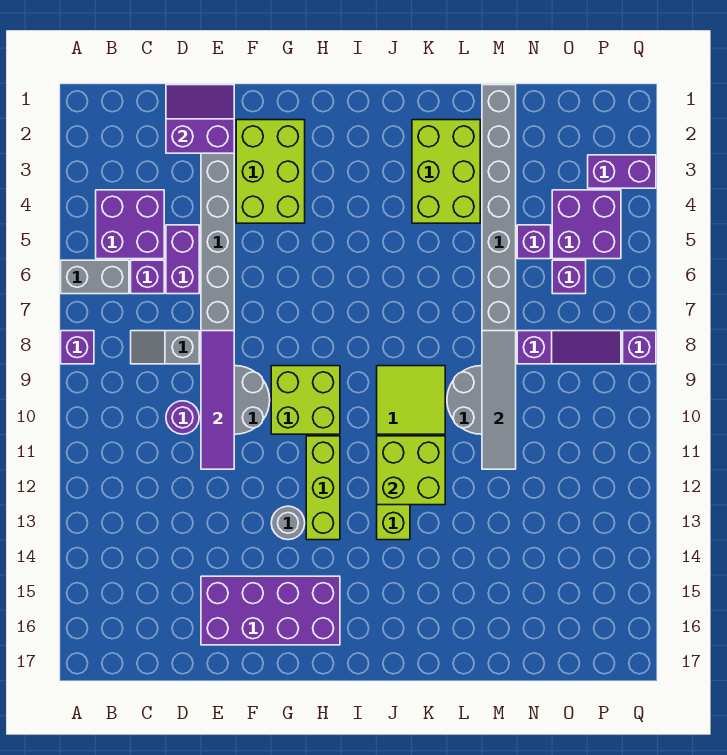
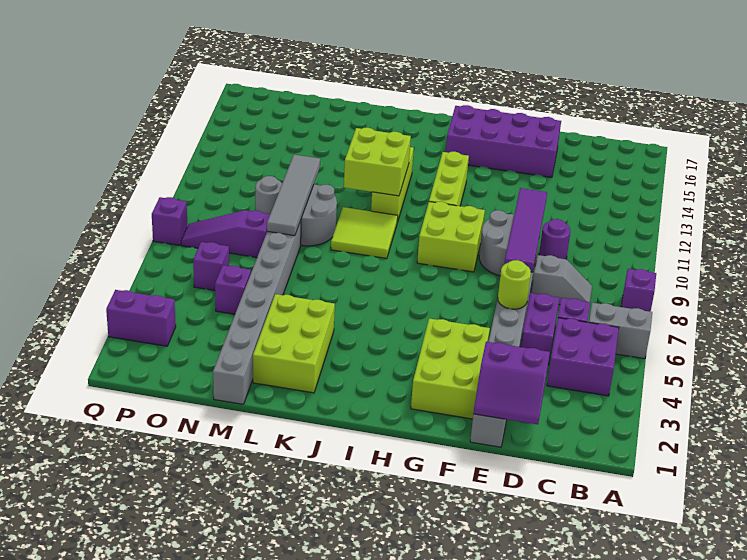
none -> lime 1x1 round brick [498,260,531,309]
grey 1x1 round brick [271,506,305,540] -> grey 1x1 round brick moved to [255,176,282,214]
purple 2x2 brick [552,190,621,259] -> none

